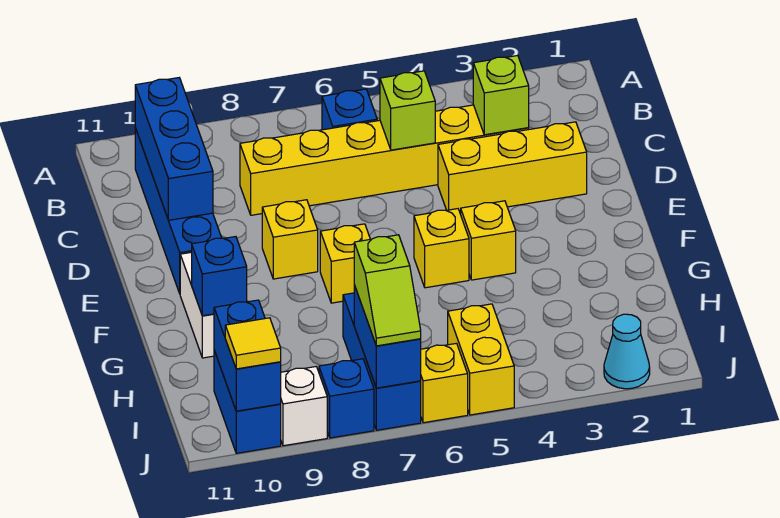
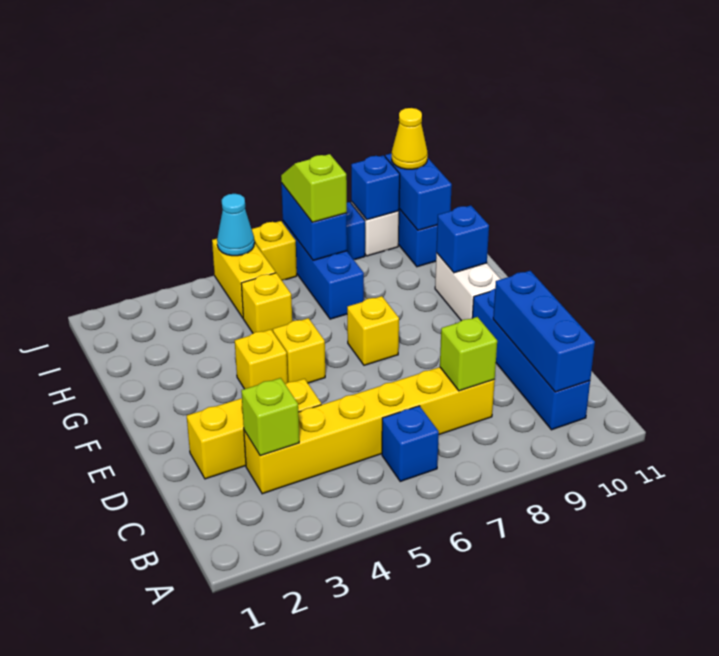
lime 1x1 brick [380,71,435,150] -> lime 1x1 brick moved to [440,317,497,391]
yellow 1x1 brick [262,200,318,279] -> yellow 1x1 brick moved to [241,273,292,333]
cyan 1x1 cone [604,314,650,389] -> cyan 1x1 cone moved to [217,194,254,256]
none -> blue 1x1 brick [351,155,400,220]
yellow 1x1 tile [225,318,281,369] -> yellow 1x1 cone [392,108,428,169]

